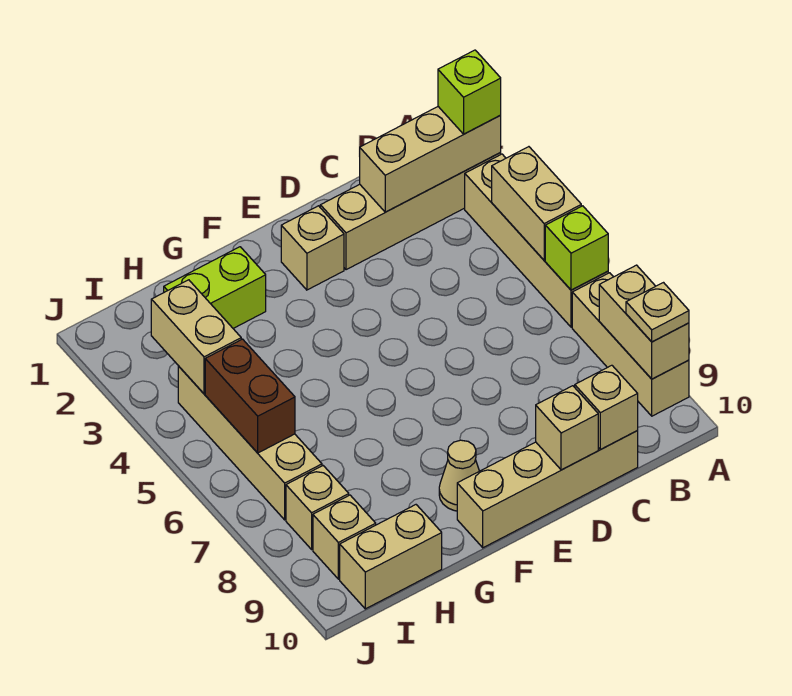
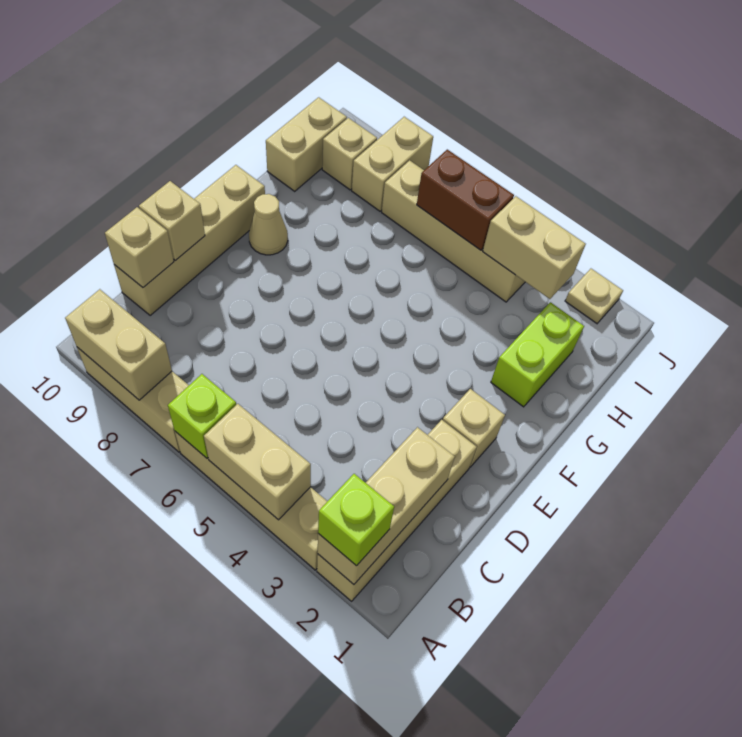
tan 1x1 plate [626,283,689,342] -> tan 1x1 plate moved to [565,269,623,323]
tan 1x1 brick [286,466,349,549] -> tan 1x2 brick [352,117,433,211]

